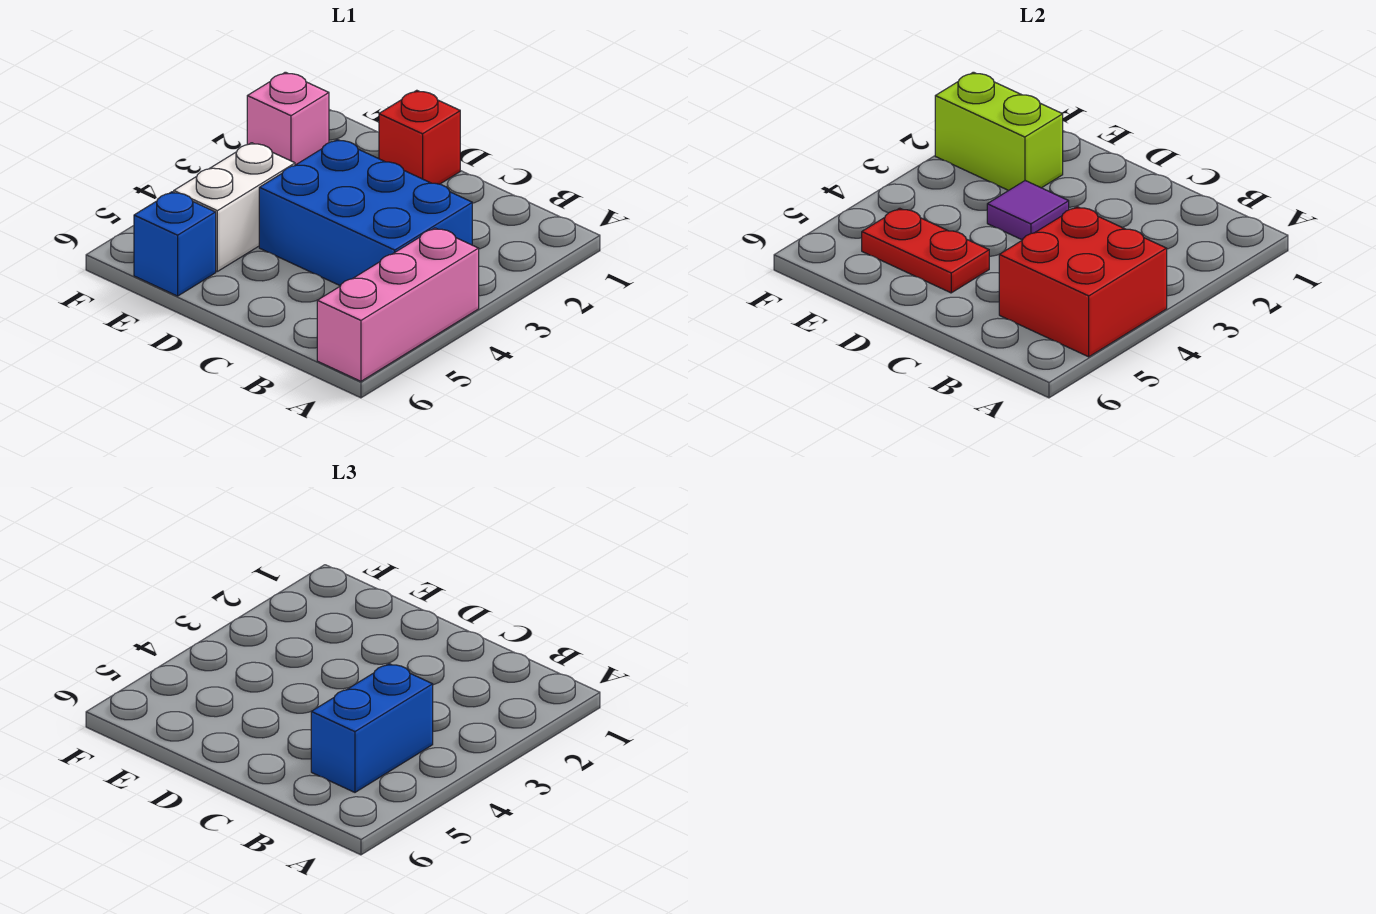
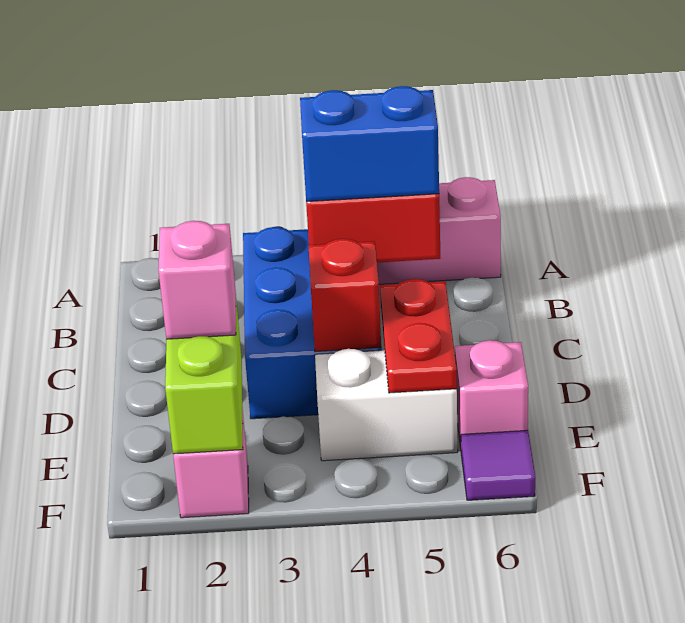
red 1x1 brick [379,90,460,184] -> red 1x1 brick moved to [309,239,381,352]
purple 1x1 tile [987,181,1069,240] -> purple 1x1 tile moved to [461,430,535,500]
none -> pink 1x1 brick [158,221,236,339]
blue 1x1 brick [134,192,216,296] -> pink 1x1 brick [455,340,528,448]

